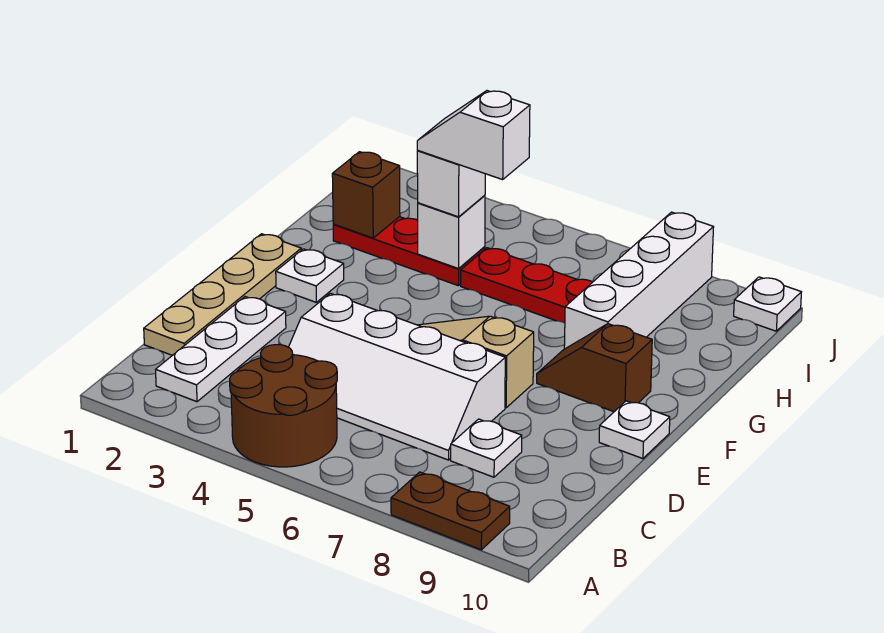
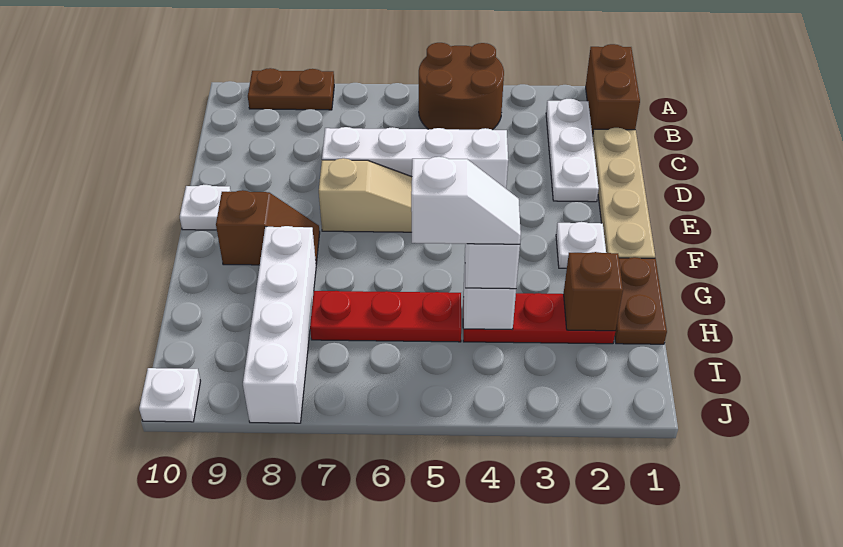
none -> brown 1x2 brick [586,44,640,136]
white 1x1 plate [451,419,522,477] -> none
none -> brown 1x2 plate [615,257,667,344]

